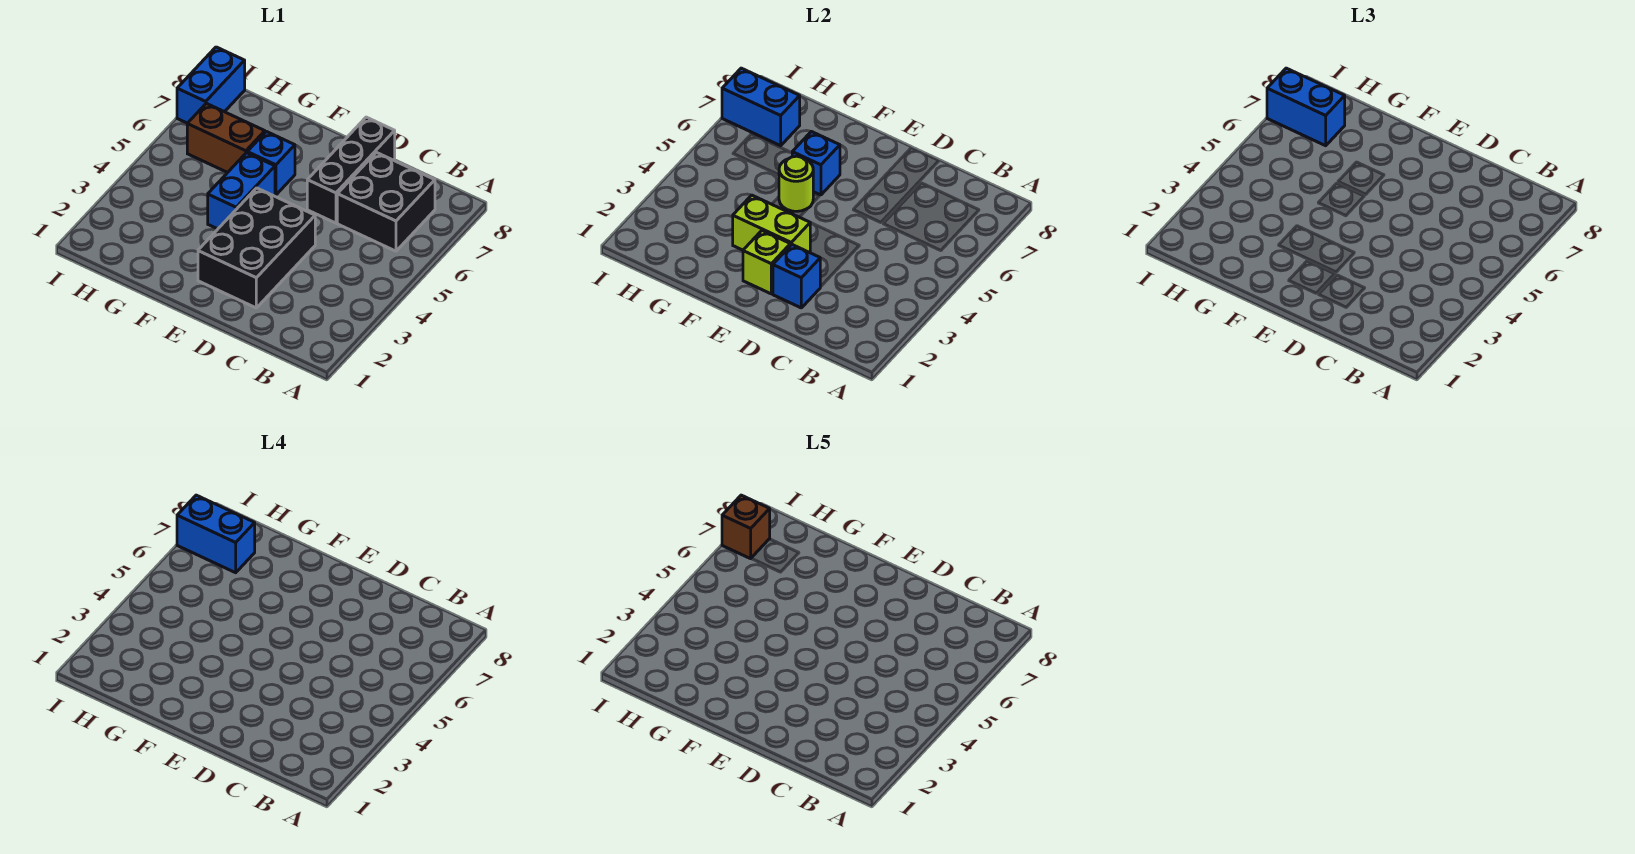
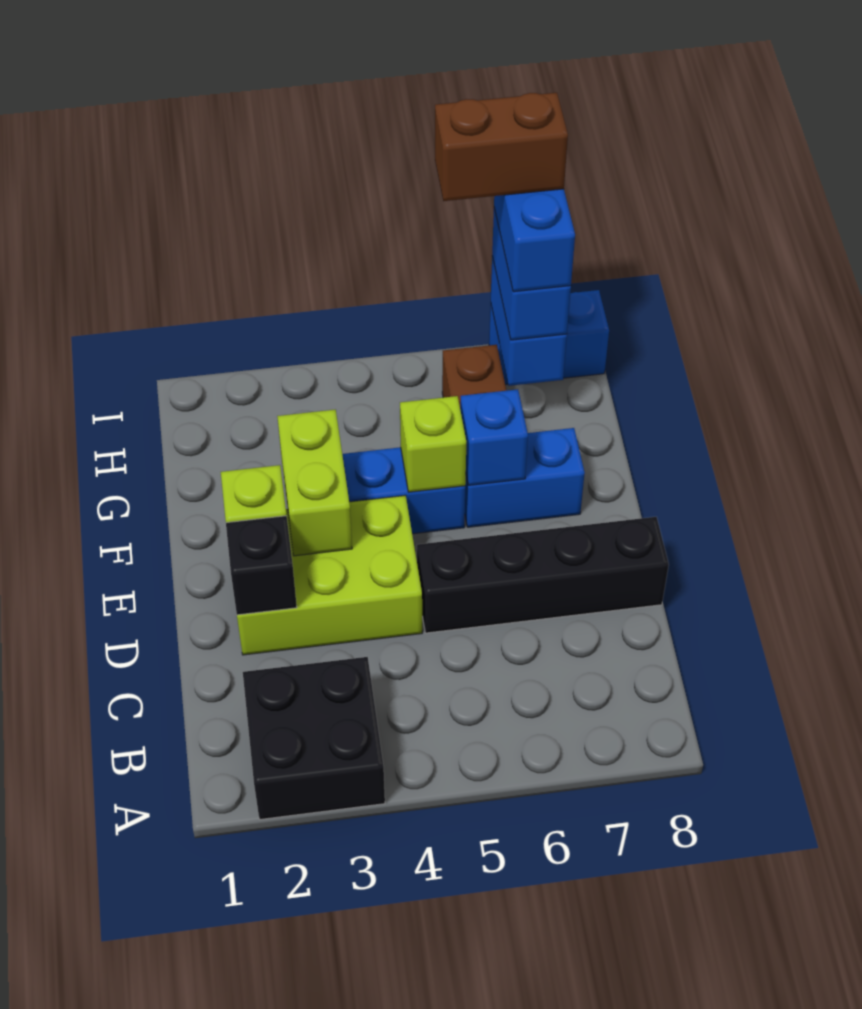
black 2x2 brick [337,152,435,251] -> black 2x2 brick moved to [243,657,385,819]
black 2x3 brick [198,188,315,308] -> lime 2x3 brick [237,495,422,655]
blue 1x1 brick [773,245,820,308] -> black 1x1 brick [226,516,297,615]
black 1x3 brick [307,117,395,223] -> black 1x4 brick [417,517,669,633]
lime 1x1 round brick [779,156,813,211] -> lime 1x1 brick [400,396,466,492]
blue 1x1 brick [247,131,295,195] -> blue 1x2 brick [465,428,585,527]
brown 1x1 brick [722,495,770,559] -> brown 1x2 brick [435,93,568,201]

